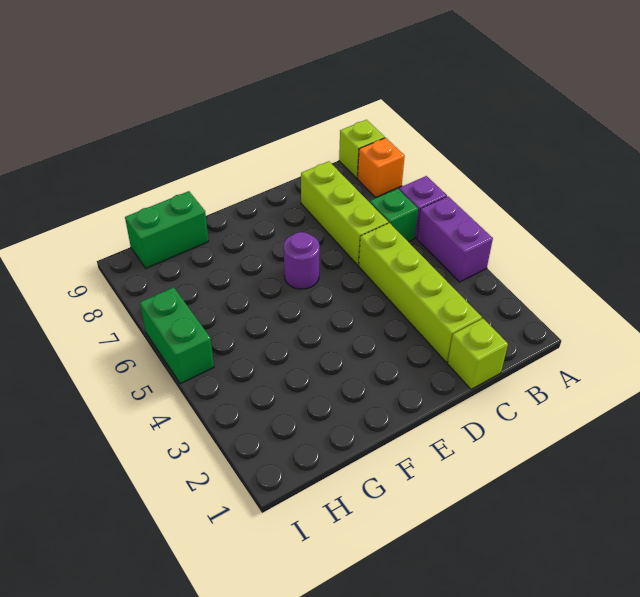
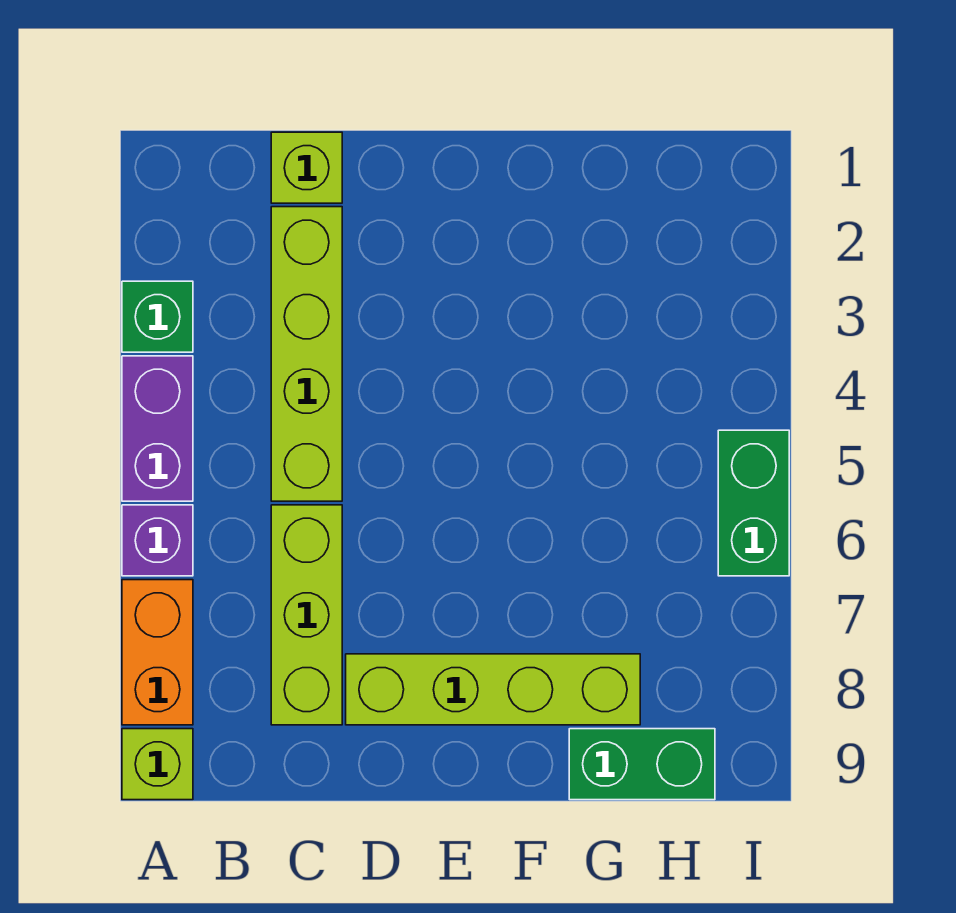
orange 1x1 brick [357,138,405,197] -> orange 1x2 brick [122,580,193,725]
green 1x1 brick [370,189,418,242] -> green 1x1 brick moved to [122,281,193,352]
none -> lime 1x4 brick [346,654,640,725]
purple 1x1 round brick [284,232,320,289] -> none

